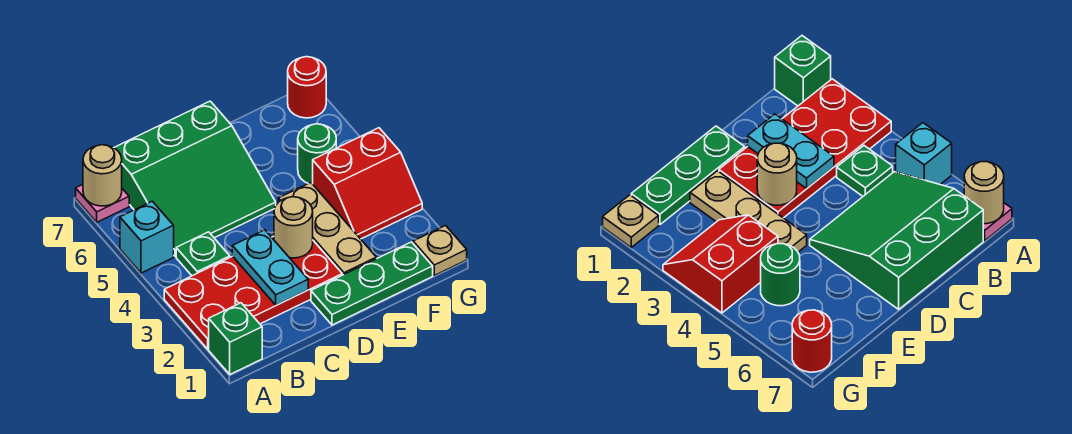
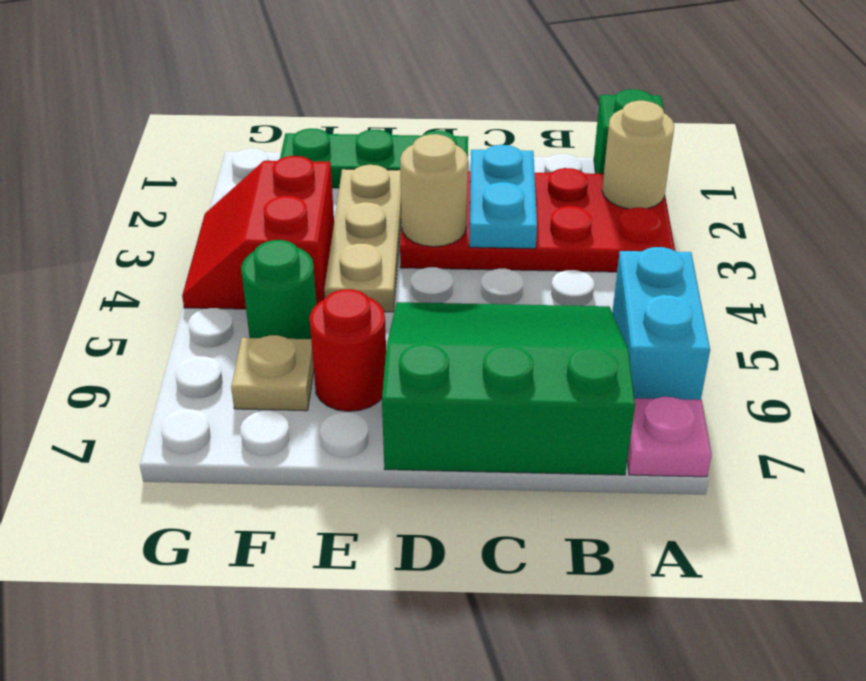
cyan 1x1 brick [120,201,174,273] -> cyan 1x2 brick [612,247,710,400]
tan 1x1 round brick [83,145,122,206] -> tan 1x1 round brick moved to [602,101,674,209]
green 1x1 plate [176,232,230,276] -> none
red 2x2 slope [313,128,422,239] -> red 2x2 slope turned to [182,156,334,309]
tan 1x1 plate [413,226,467,275] -> tan 1x1 plate moved to [231,335,314,411]
red 1x1 round brick [288,57,326,118] -> red 1x1 round brick moved to [309,289,386,411]

